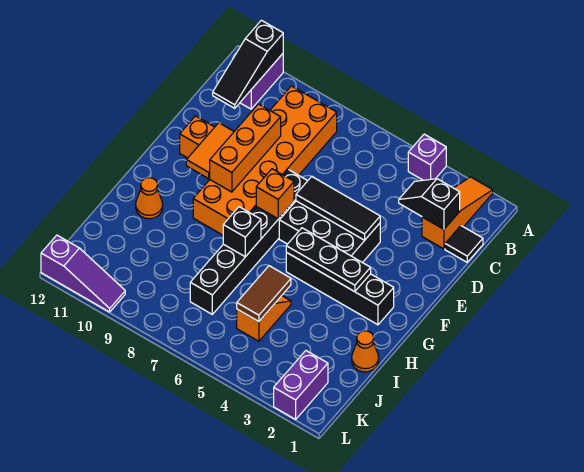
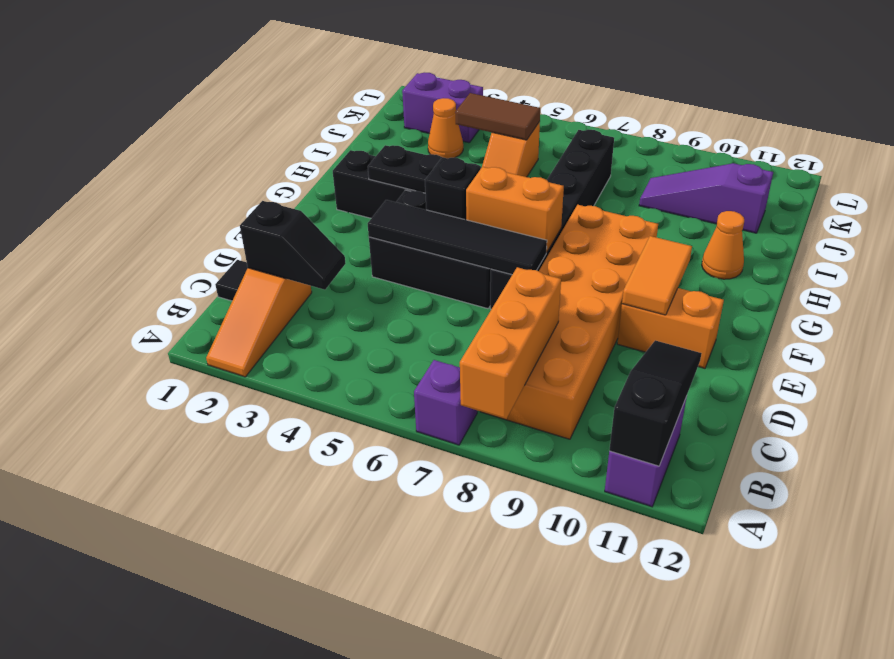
purple 1x1 brick [408,134,446,180] -> purple 1x1 brick moved to [414,360,477,445]
orange 1x3 brick [210,104,281,192] -> orange 1x3 brick moved to [460,267,561,419]
black 1x3 tile [296,177,380,240] -> black 1x4 tile [368,200,547,275]
orange 1x1 brick [256,169,294,219] -> orange 1x2 brick [466,167,564,252]
black 1x1 brick [223,207,261,257] -> black 1x1 brick moved to [425,157,480,220]
orange 1x1 cone [352,331,379,372] -> orange 1x1 cone moved to [428,98,463,158]
brown 1x2 tile [237,266,291,322] -> brown 1x2 tile turned to [455,93,540,140]
purple 1x2 brick [274,351,328,419] -> purple 1x2 brick turned to [402,73,483,143]
purple 1x3 slope [41,235,125,312] -> purple 1x3 slope moved to [639,163,773,233]

